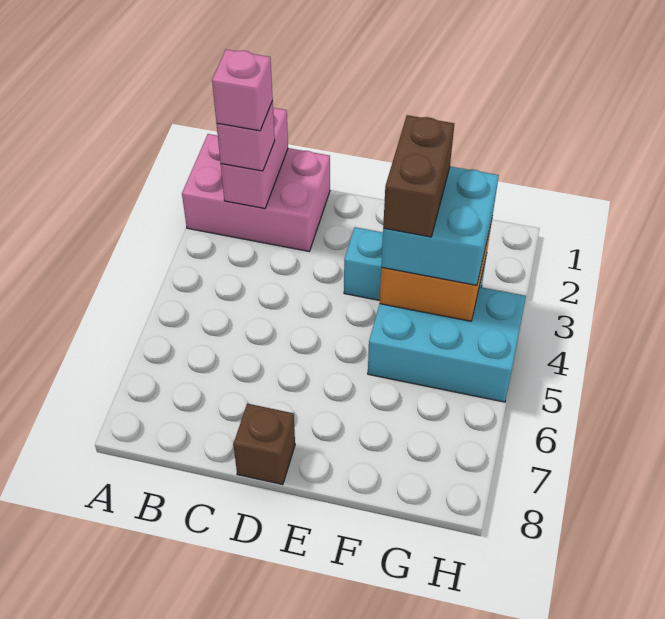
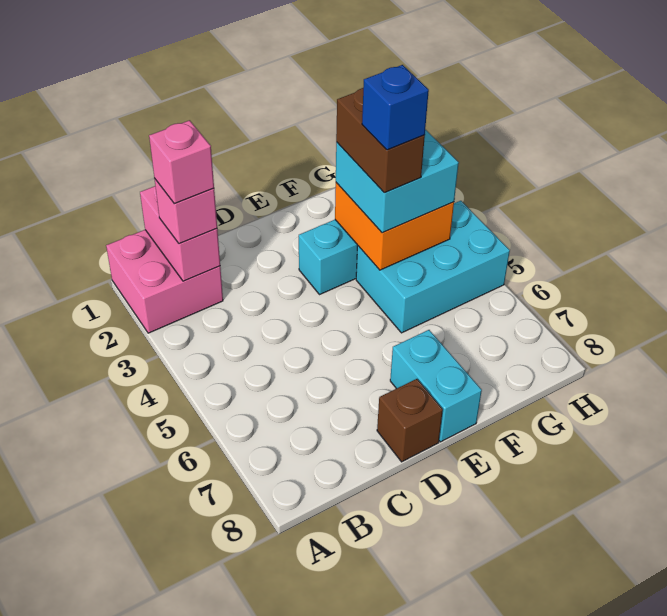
pink 2x3 brick [182,134,330,251] -> pink 2x2 brick [106,230,223,333]
none -> cyan 1x2 brick [390,330,482,442]
none -> blue 1x1 brick [362,65,429,150]

